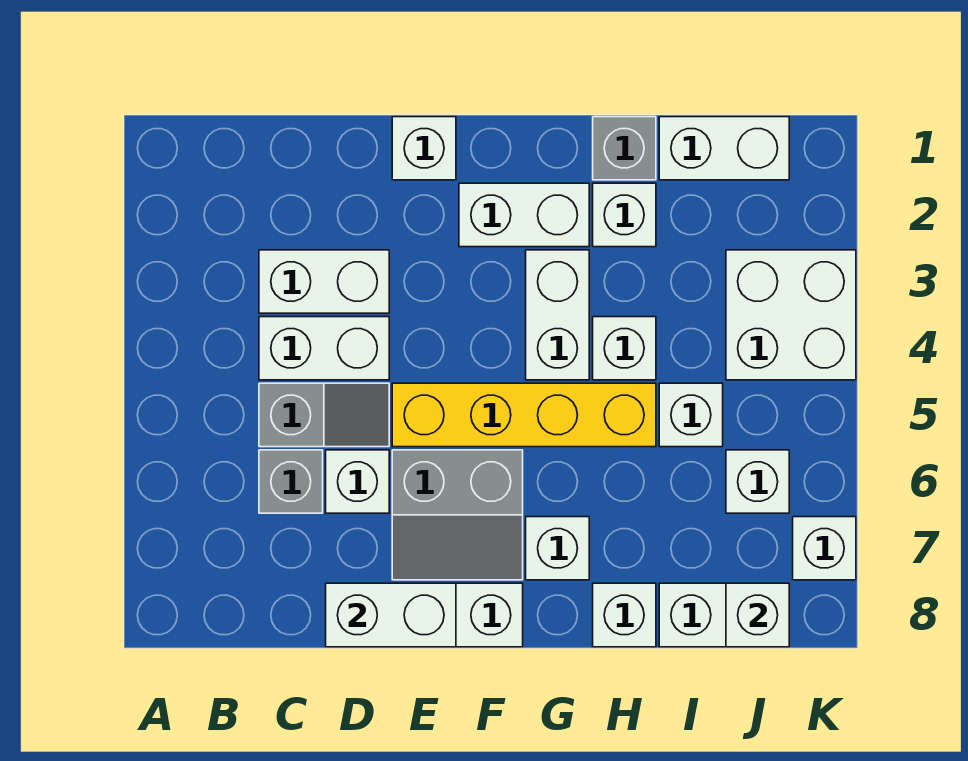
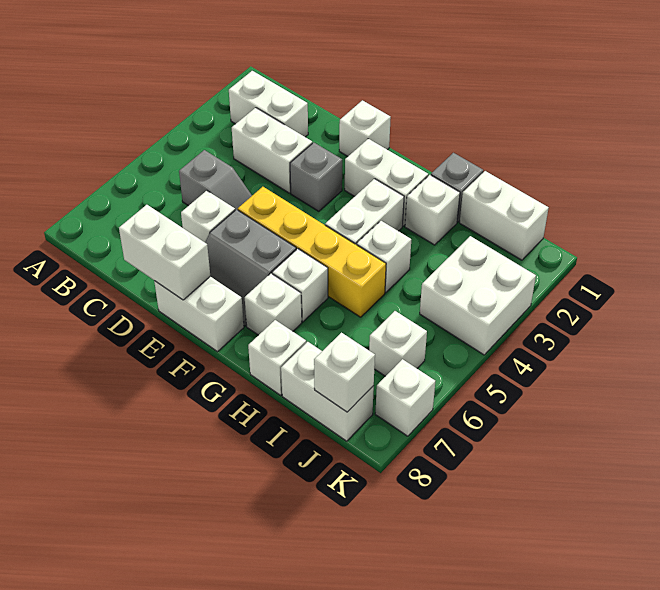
white 1x2 brick [259,317,389,380] -> white 1x2 brick moved to [229,71,308,137]
grey 1x1 brick [259,450,323,513] -> grey 1x1 brick moved to [290,143,342,211]
white 1x1 brick [659,383,723,447] -> white 1x1 brick moved to [272,249,328,322]

